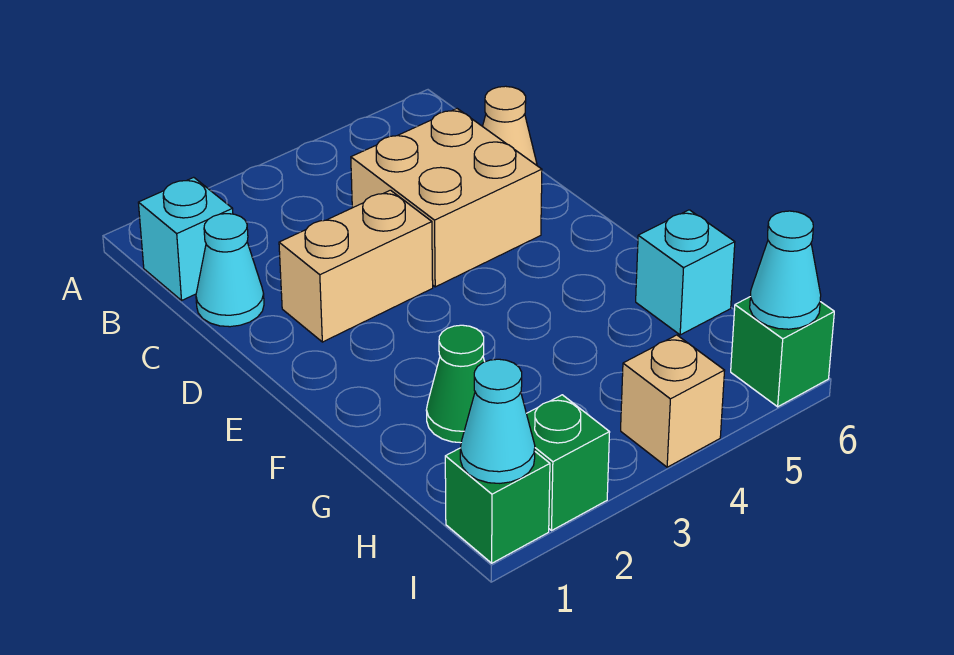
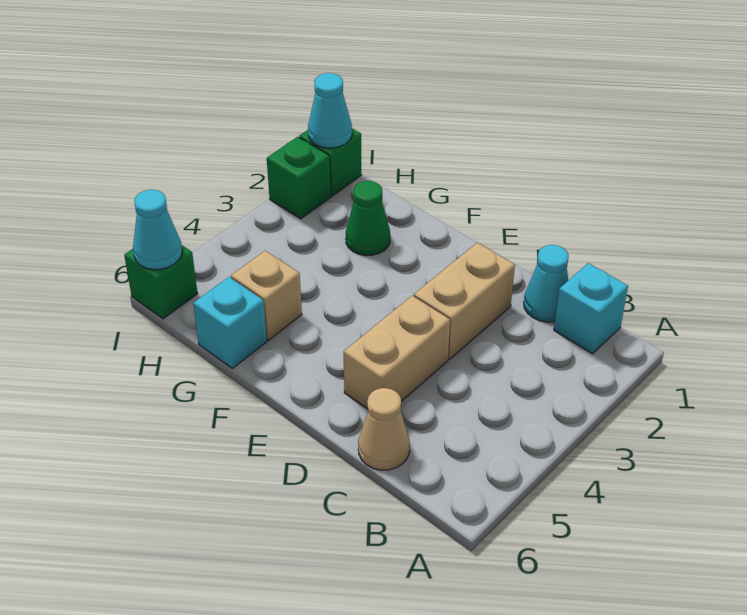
tan 2x2 brick [351,109,542,287] -> tan 1x2 brick [344,296,450,409]
tan 1x1 brick [621,335,725,467] -> tan 1x1 brick moved to [231,251,302,340]

